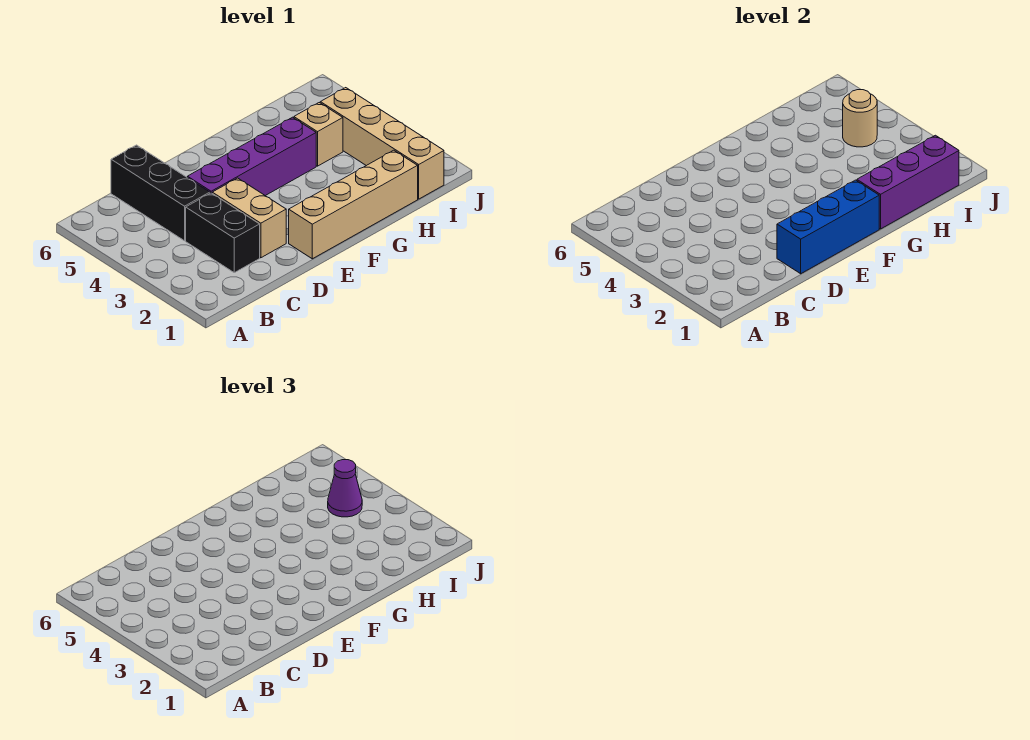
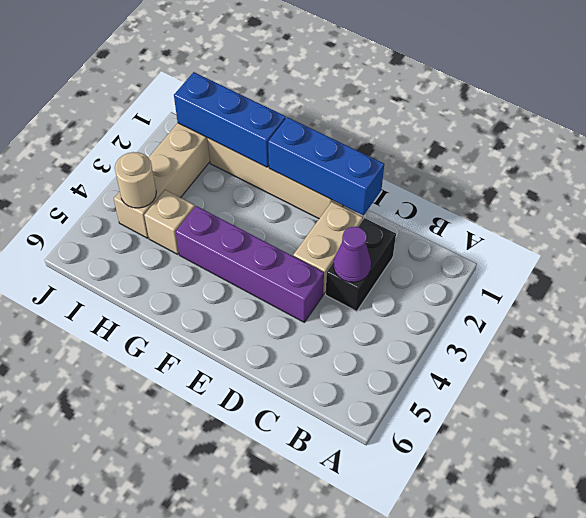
black 1x3 brick [111,145,210,241] -> none
purple 1x3 brick [857,135,959,229] -> blue 1x3 brick [174,72,286,167]
purple 1x1 cone [328,460,362,517] -> purple 1x1 cone moved to [334,226,371,282]

